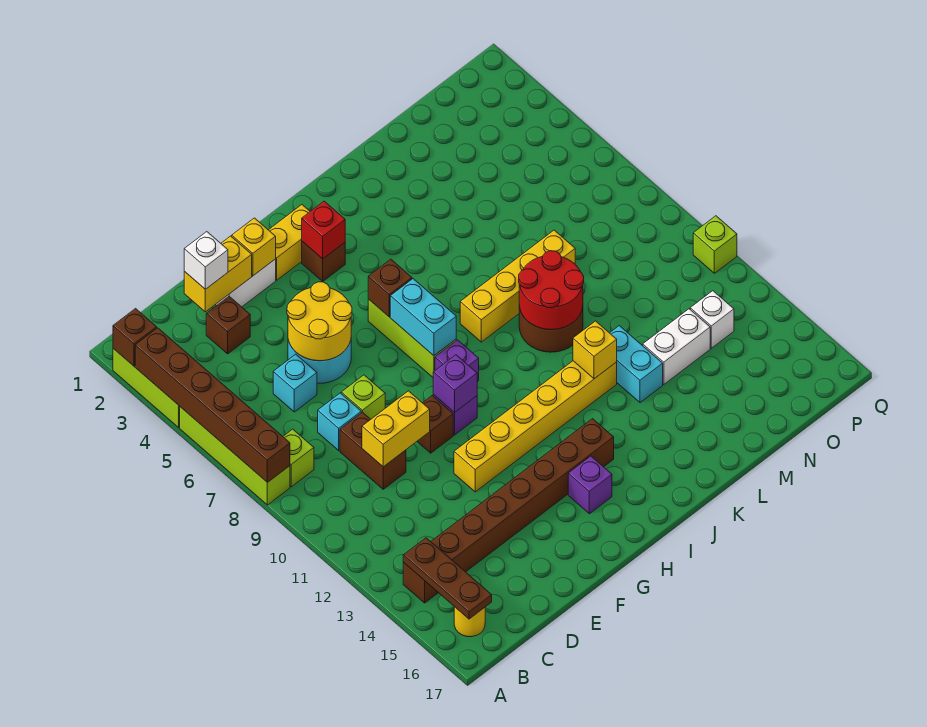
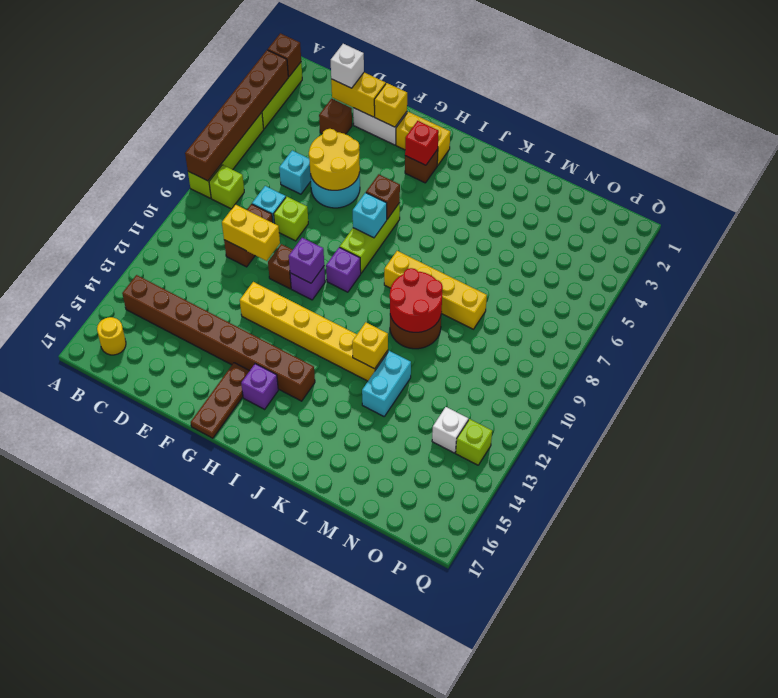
brown 1x3 plate [403,538,492,619] -> brown 1x3 plate moved to [191,363,249,438]
cyan 1x2 brick [390,279,456,356] -> cyan 1x1 brick [353,193,387,238]
white 1x2 brick [643,309,710,384] -> none
lime 1x1 brick [693,216,737,273] -> lime 1x1 brick moved to [456,419,492,465]

